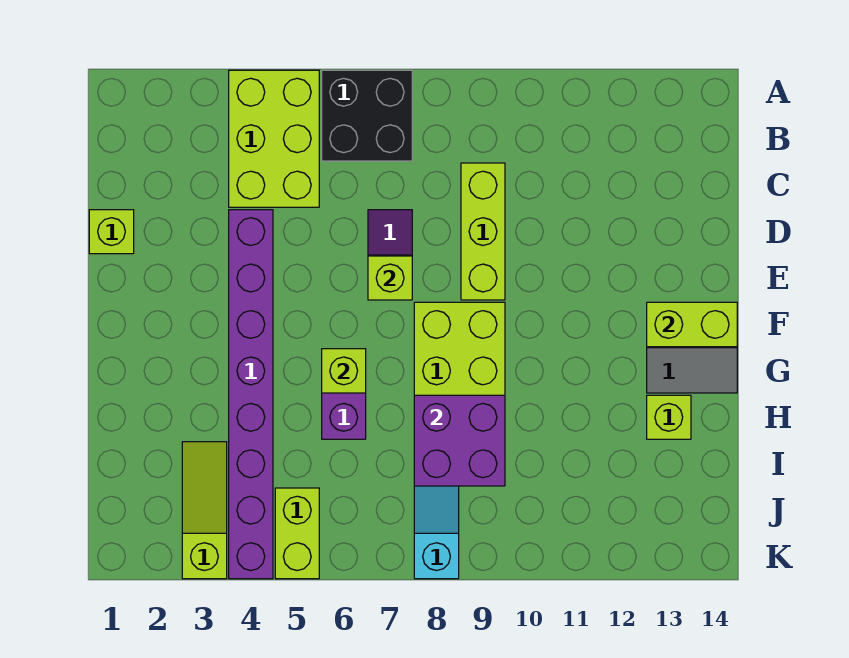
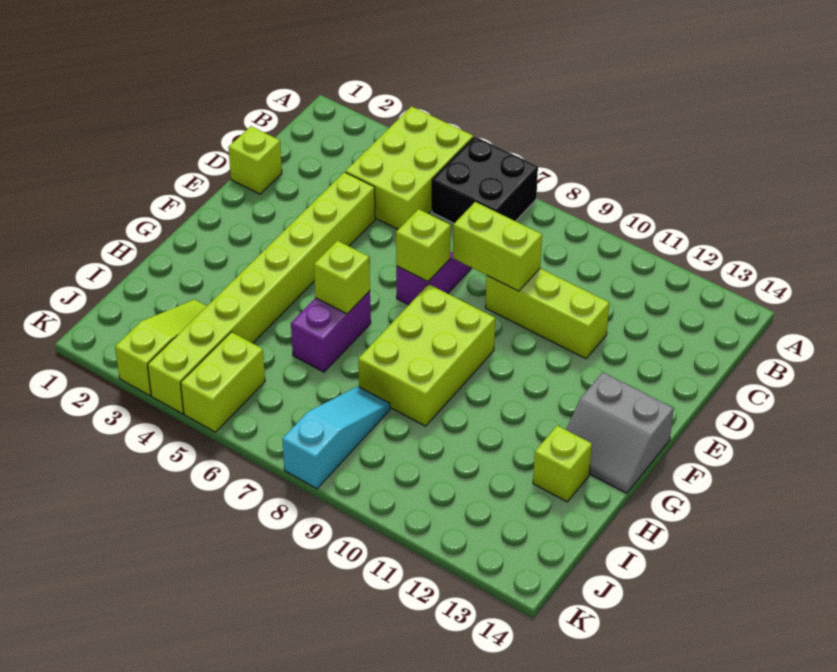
lime 1x3 brick [461,163,505,300] -> lime 1x3 brick turned to [486,268,609,359]
purple 1x8 brick [229,210,273,579] -> lime 1x8 brick [148,172,375,414]
lime 1x2 brick [647,302,737,347] -> lime 1x2 brick moved to [453,202,542,291]
purple 2x2 brick [414,395,505,486] -> none

